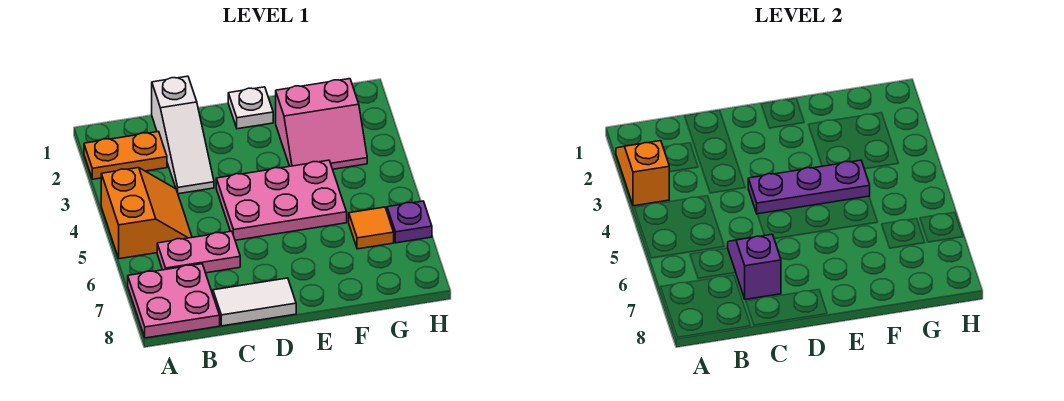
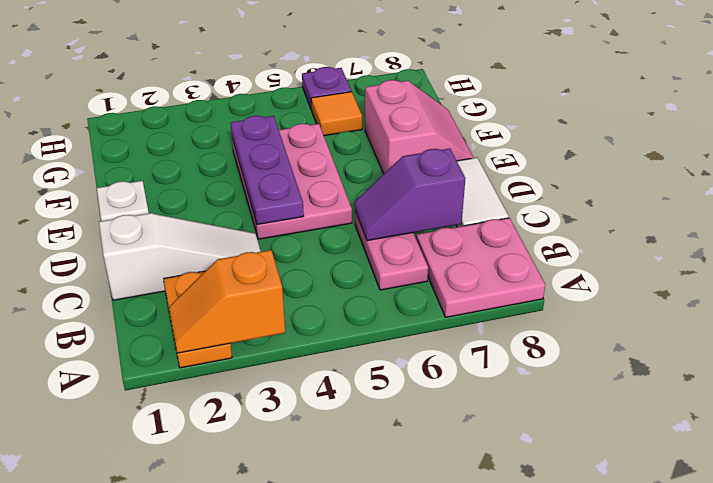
orange 2x2 slope [101,168,192,259] -> none
pink 2x2 slope [276,79,367,169] -> pink 2x2 slope moved to [365,80,473,174]

